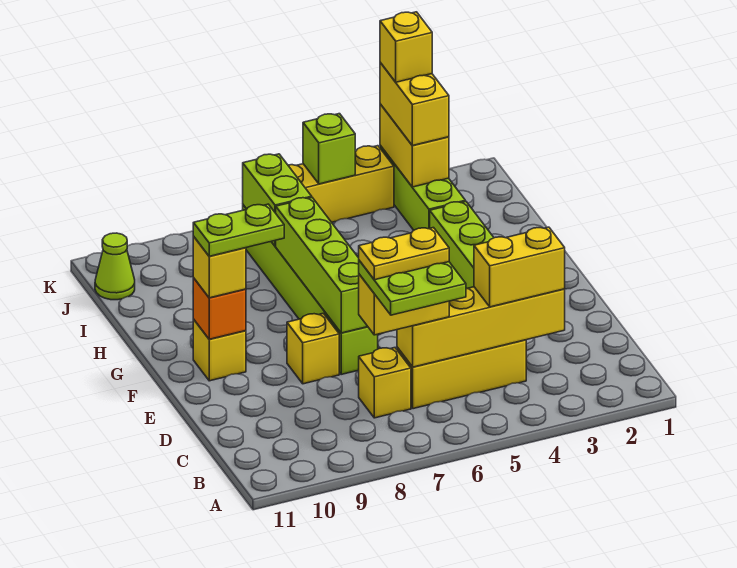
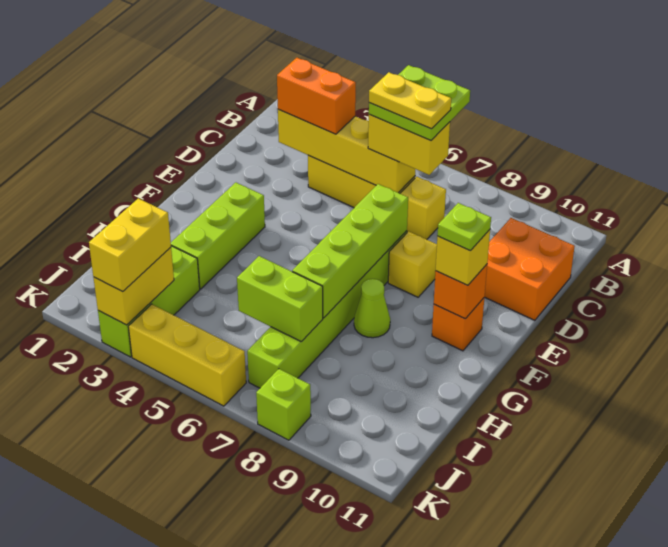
yellow 1x2 brick [474,227,565,307] -> orange 1x2 brick [277,58,356,134]
none -> orange 2x2 brick [485,218,575,320]
lime 1x2 plate [193,204,284,256] -> lime 1x1 plate [437,203,491,251]
yellow 1x1 brick [193,319,246,381] -> orange 1x1 brick [432,298,484,351]
lime 1x2 brick [243,154,312,246] -> lime 1x2 brick turned to [237,256,323,342]
lime 1x1 cone [95,233,135,300] -> lime 1x1 cone moved to [354,279,390,338]
yellow 1x1 brick [380,12,432,82] -> none
lime 1x1 brick [303,114,355,184] -> lime 1x1 brick moved to [256,369,311,440]

